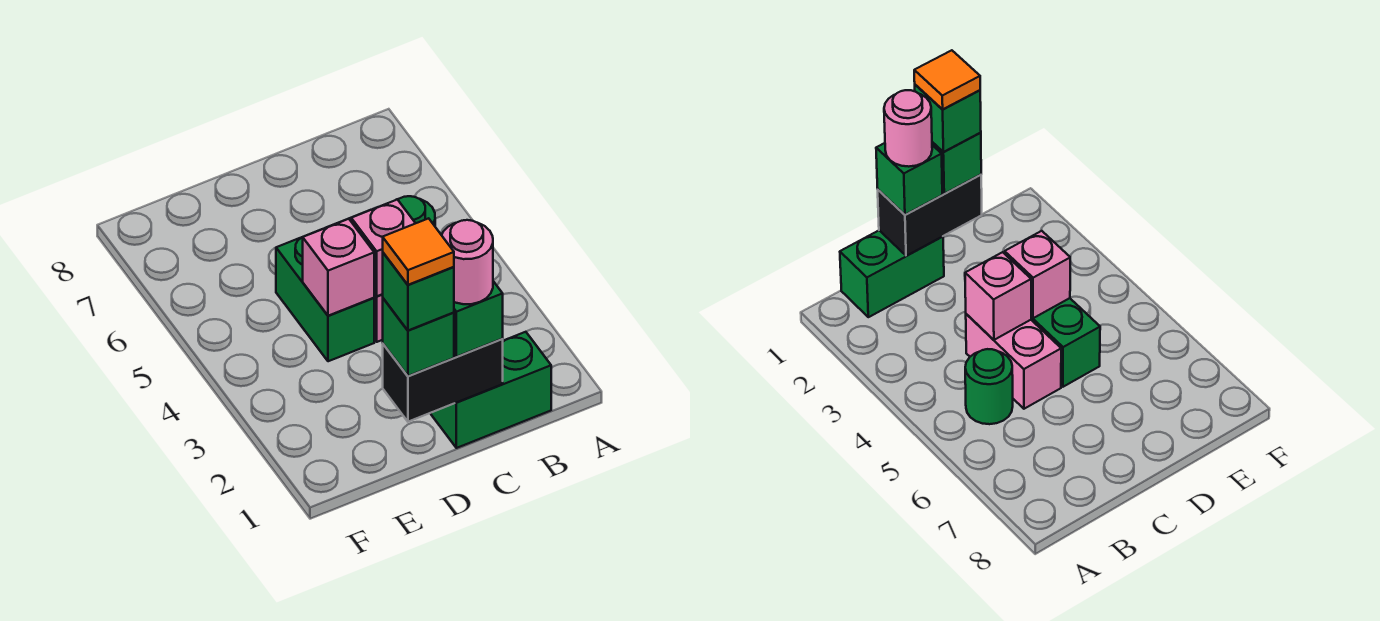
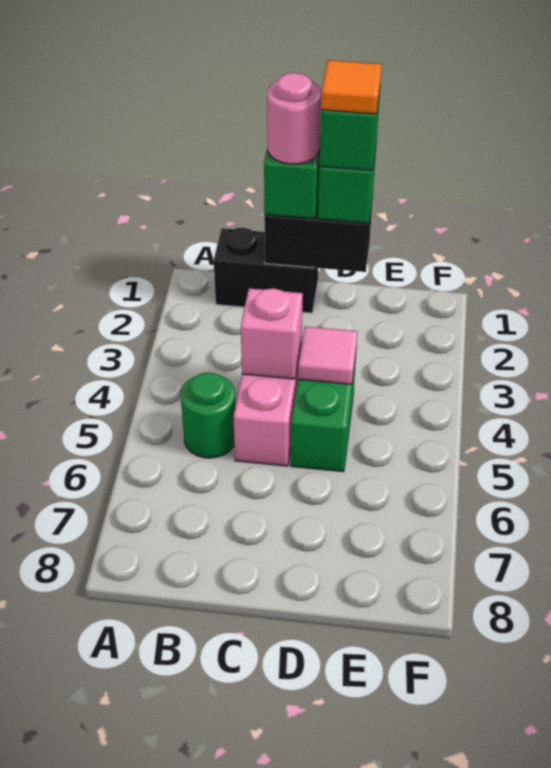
green 1x2 brick [431,332,551,448] -> black 1x2 brick [214,228,318,313]
pink 1x1 brick [303,219,374,316] -> pink 1x1 tile [298,327,358,384]

